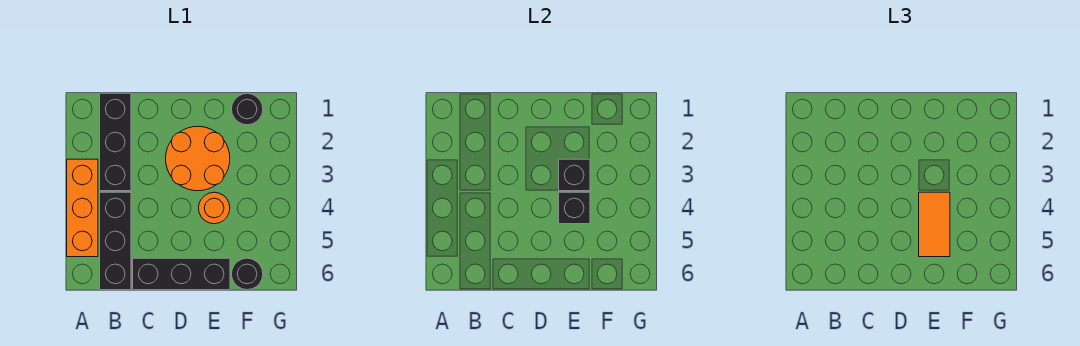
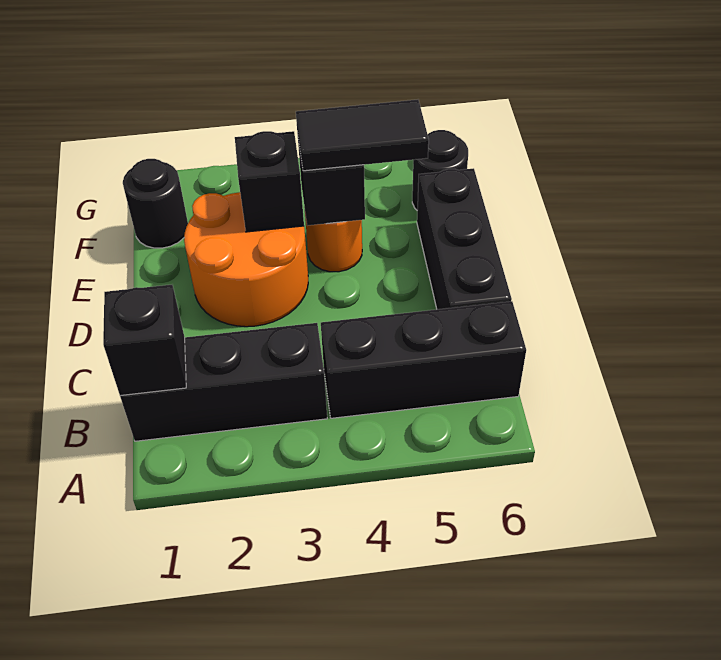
orange 1x3 brick [67,159,98,257] -> none
none -> black 1x1 brick [103,285,186,396]
orange 1x2 tile [919,192,950,257] -> black 1x2 tile [296,100,429,171]

